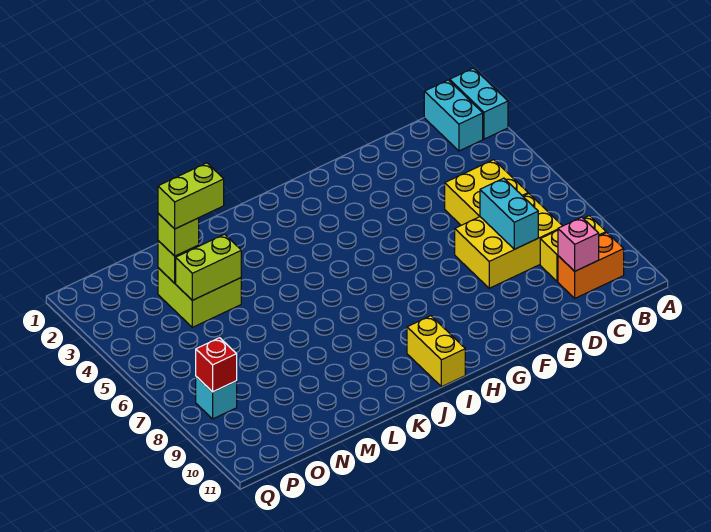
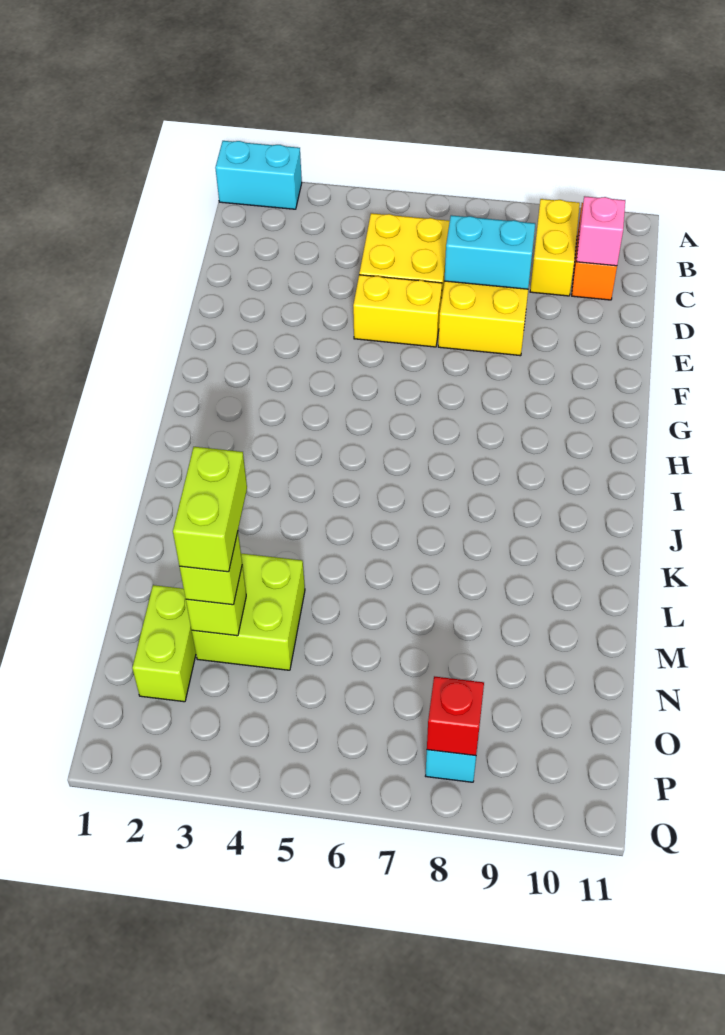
cyan 1x2 brick [424,80,483,151] -> none
yellow 1x2 brick [407,316,465,387] -> yellow 1x2 brick moved to [353,275,442,347]
lime 1x2 brick [176,234,241,300] -> lime 1x2 brick moved to [132,585,196,702]

